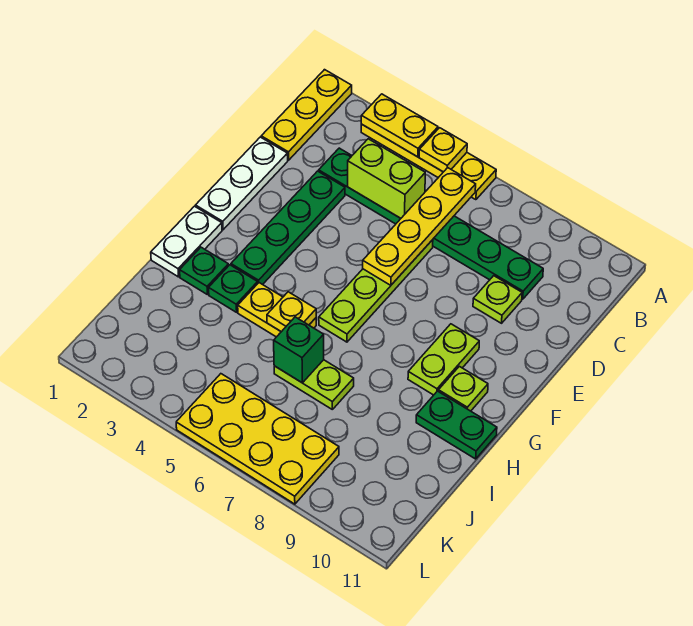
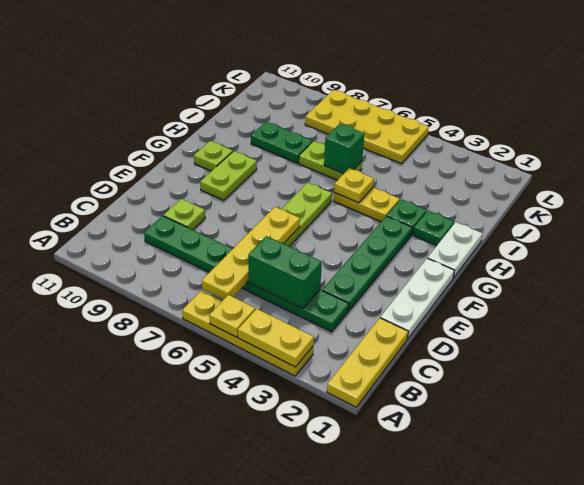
lime 1x2 brick [348,139,425,218] -> green 1x2 brick [248,236,322,309]
green 1x2 plate [416,391,497,459] -> green 1x2 plate moved to [251,122,313,163]

